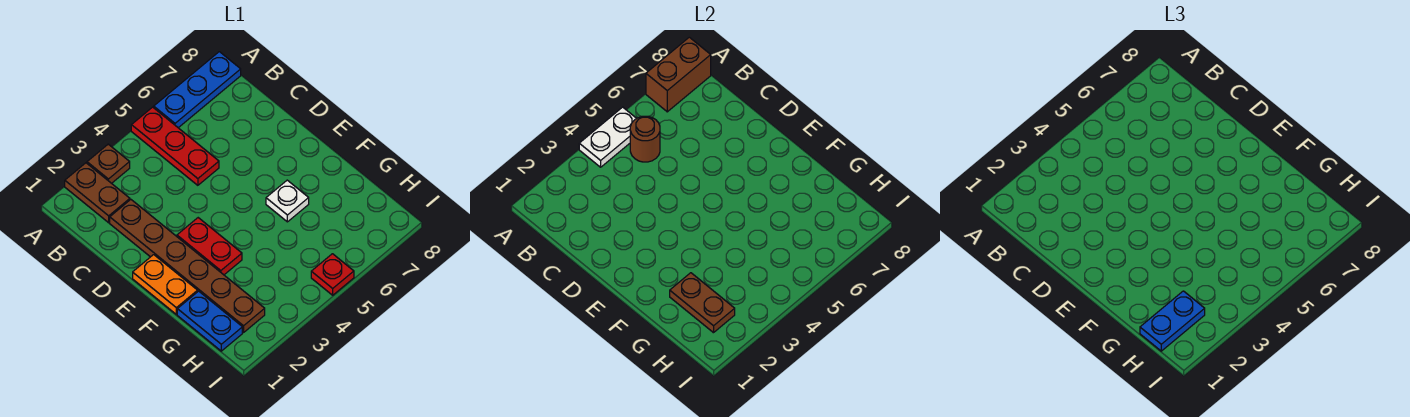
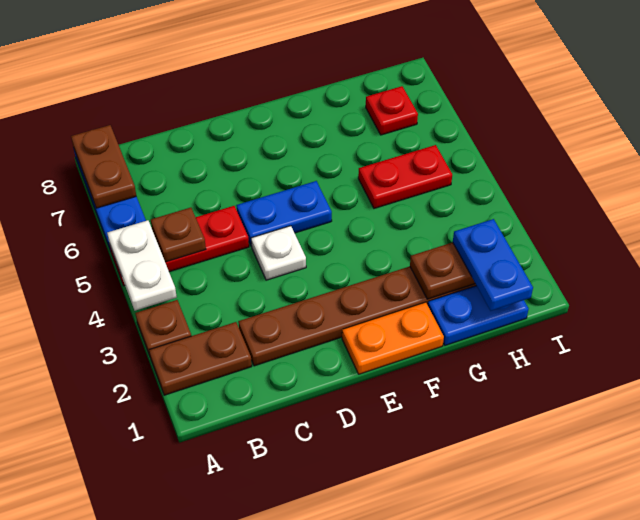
brown 1x2 brick [646,37,711,112] -> brown 1x2 plate [71,125,136,208]
brown 1x1 round brick [630,116,660,162] -> brown 1x1 plate [151,208,206,262]
none -> blue 1x2 plate [236,181,332,246]
red 1x2 plate [177,218,242,275] -> red 1x2 plate moved to [358,145,452,208]
white 1x1 plate [266,180,309,222] -> white 1x1 plate moved to [251,226,306,280]
red 1x1 plate [311,254,354,295] -> red 1x1 plate moved to [366,86,418,135]

